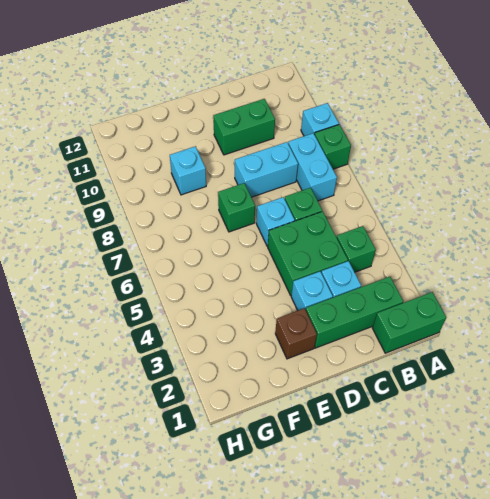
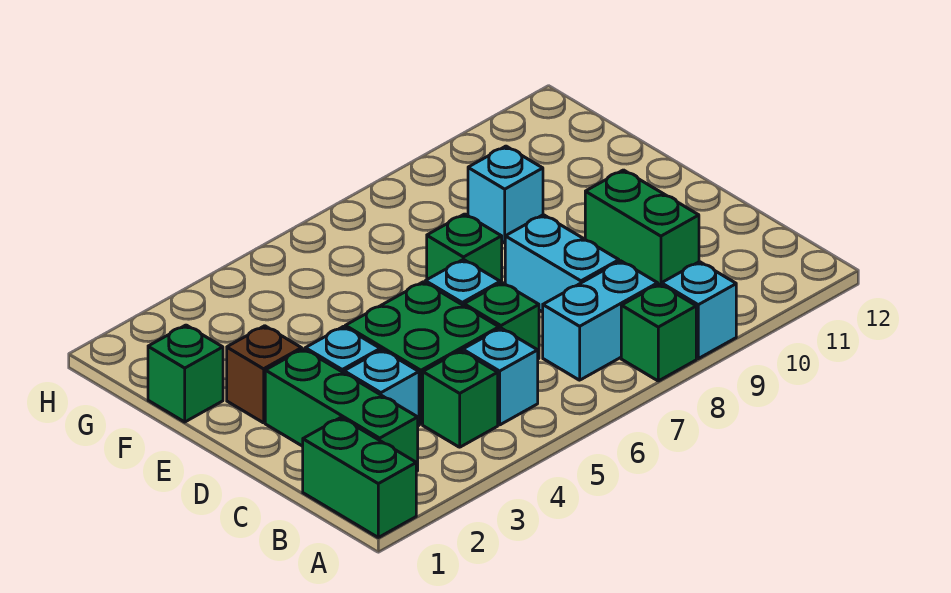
none -> cyan 1x1 brick [463,328,538,425]
none -> green 1x1 brick [148,325,223,422]

